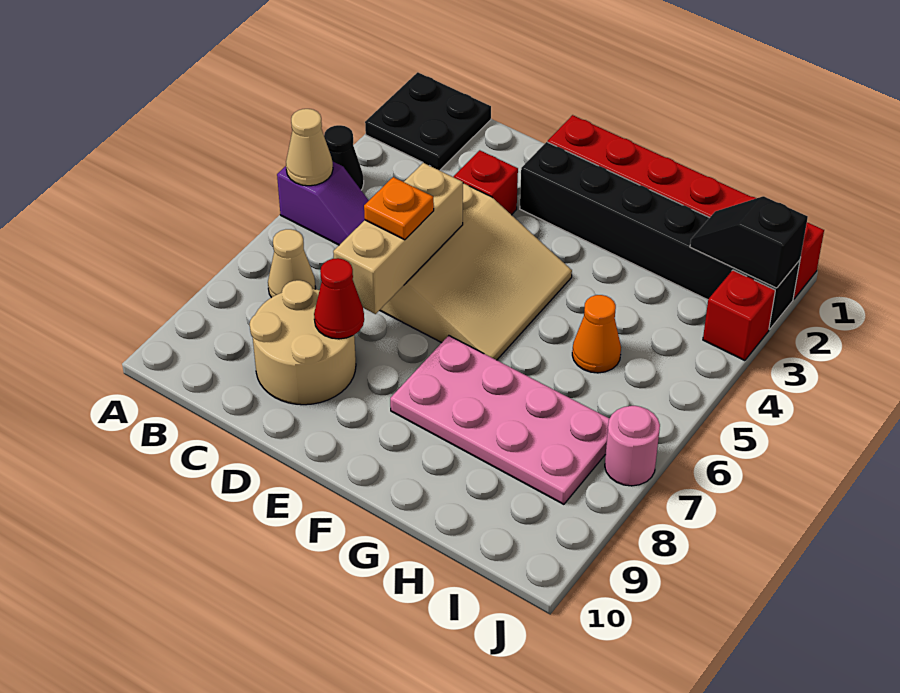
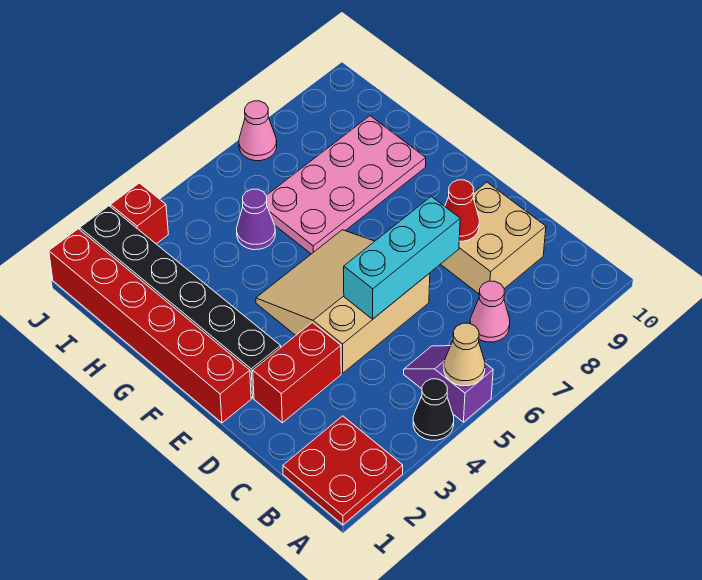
black 2x2 plate [365,72,491,170] -> red 2x2 plate [283,416,403,525]
tan 1x1 cone [268,229,316,298] -> pink 1x1 cone [470,281,510,342]
tan 2x2 round brick [250,280,356,405] -> tan 2x2 brick [441,182,546,294]
red 1x1 brick [454,150,518,215] -> red 1x2 brick [253,322,341,423]
tan 1x3 brick [333,163,463,314] -> cyan 1x3 brick [344,196,460,319]
orange 1x1 plate [364,177,434,240] -> none
pink 2x4 plate [390,336,609,504] -> pink 2x4 plate turned to [266,116,426,254]
orange 1x1 cone [572,295,621,373] -> purple 1x1 cone [237,189,275,250]
black 1x2 slope [690,196,808,288] -> none
pink 1x1 round brick [605,406,660,486] -> pink 1x1 cone [239,101,277,161]

